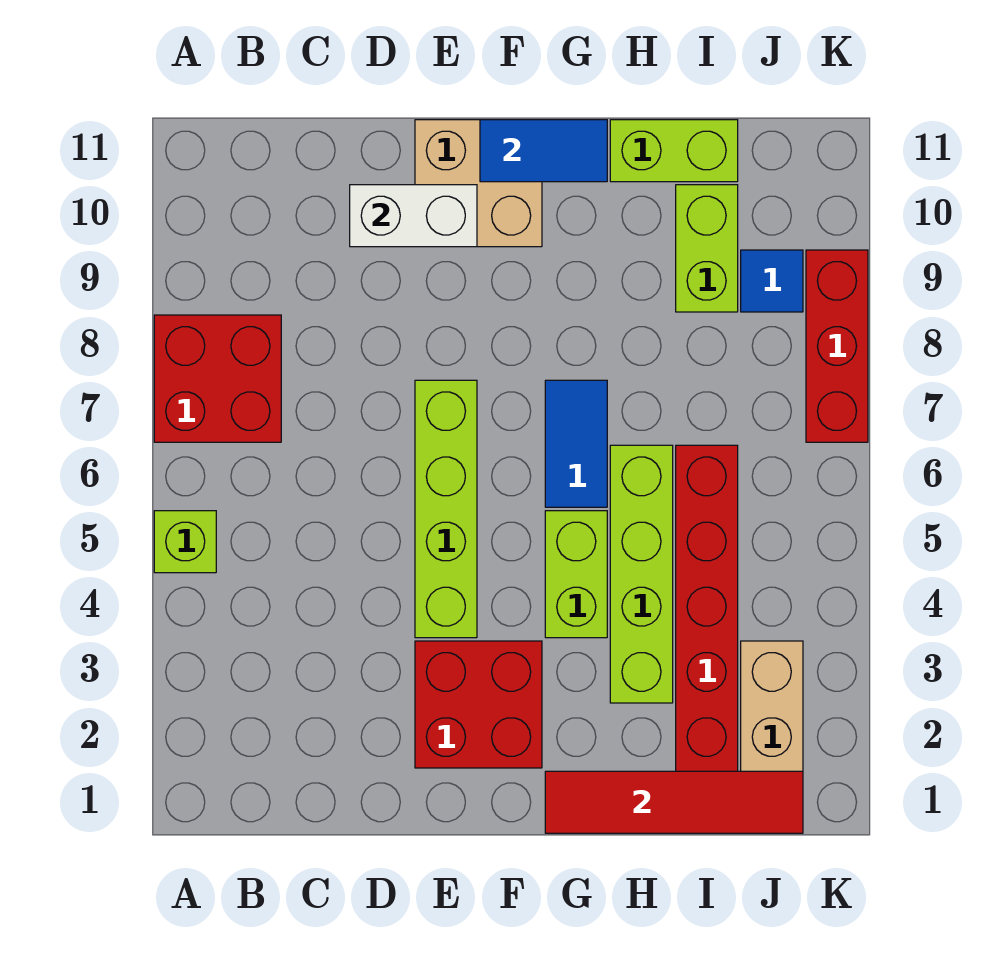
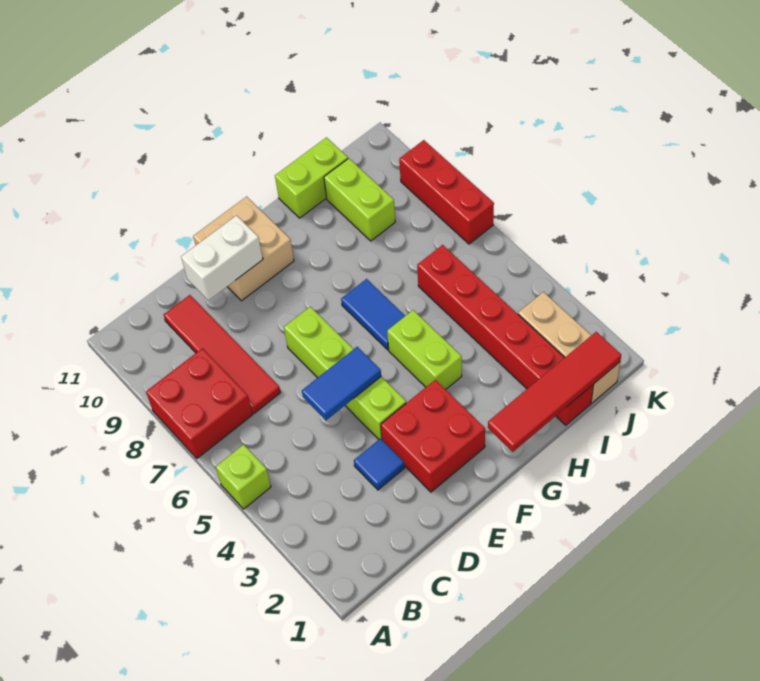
none -> red 1x4 tile [164,295,281,413]
blue 1x2 tile [480,120,607,182] -> blue 1x2 tile moved to [302,347,381,420]
lime 1x4 brick [610,445,673,703] -> none
blue 1x1 tile [741,250,803,312] -> blue 1x1 tile moved to [354,439,405,490]

